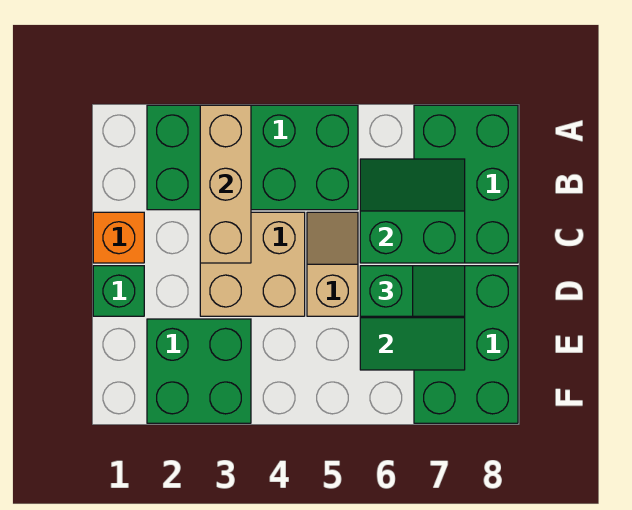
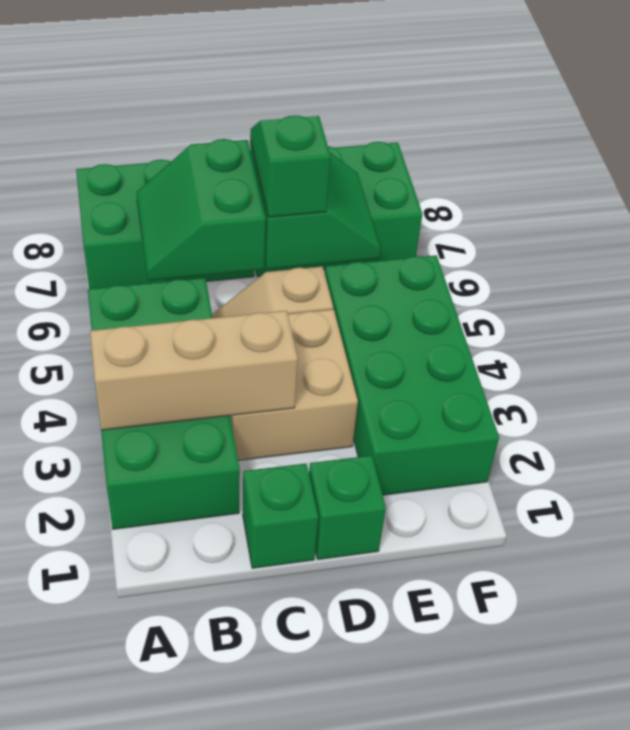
orange 1x1 brick [93,212,144,263] -> green 1x1 brick [243,464,318,568]
green 2x2 brick [147,319,251,423] -> green 2x4 brick [325,255,499,495]

